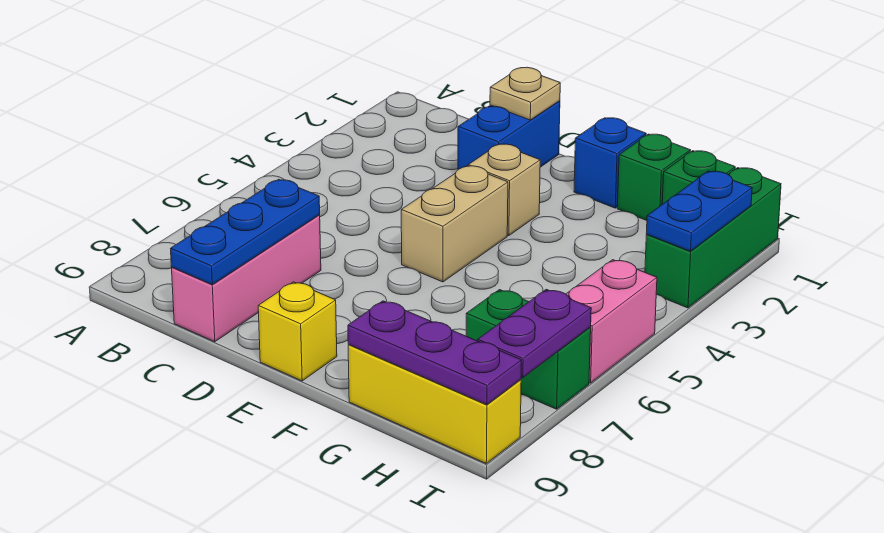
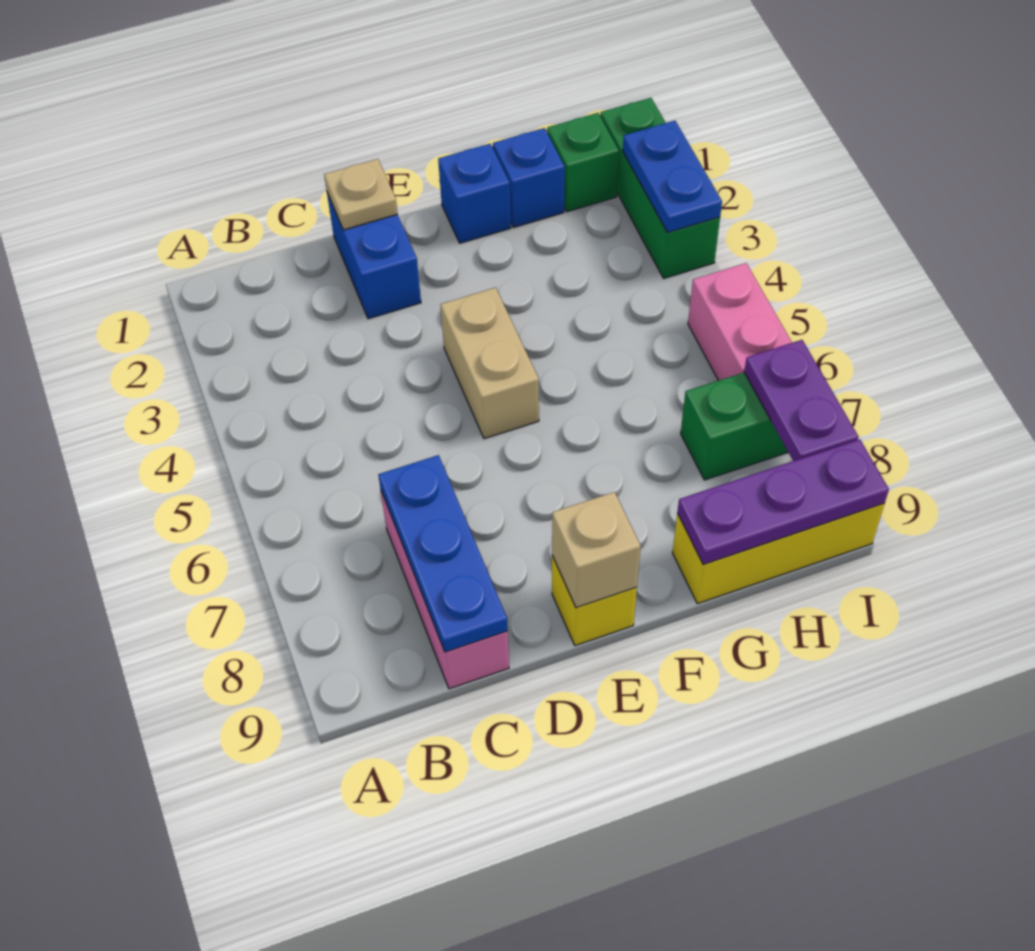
tan 1x1 brick [468,144,540,236] -> tan 1x1 brick moved to [552,492,641,608]
green 1x1 brick [617,134,691,220] -> blue 1x1 brick [493,128,565,227]

